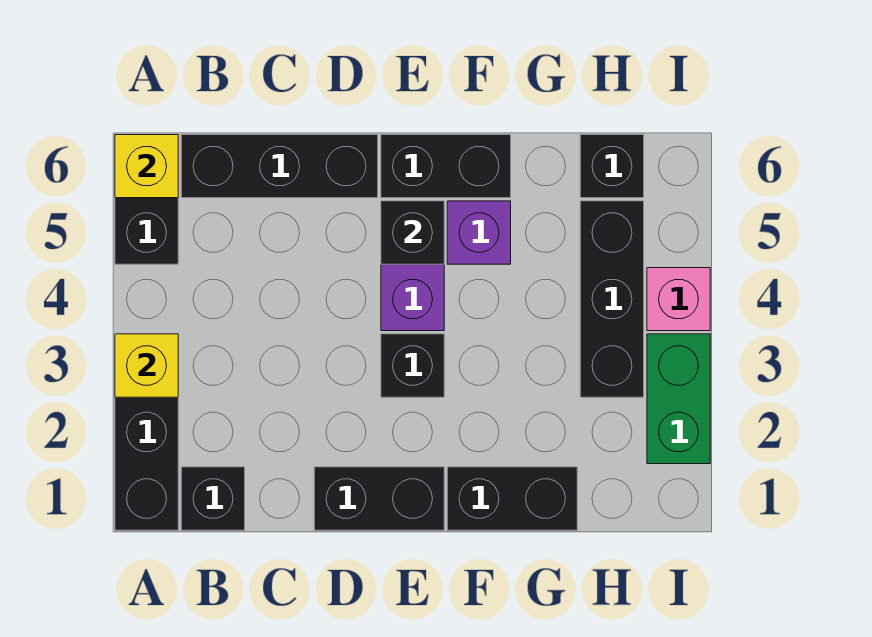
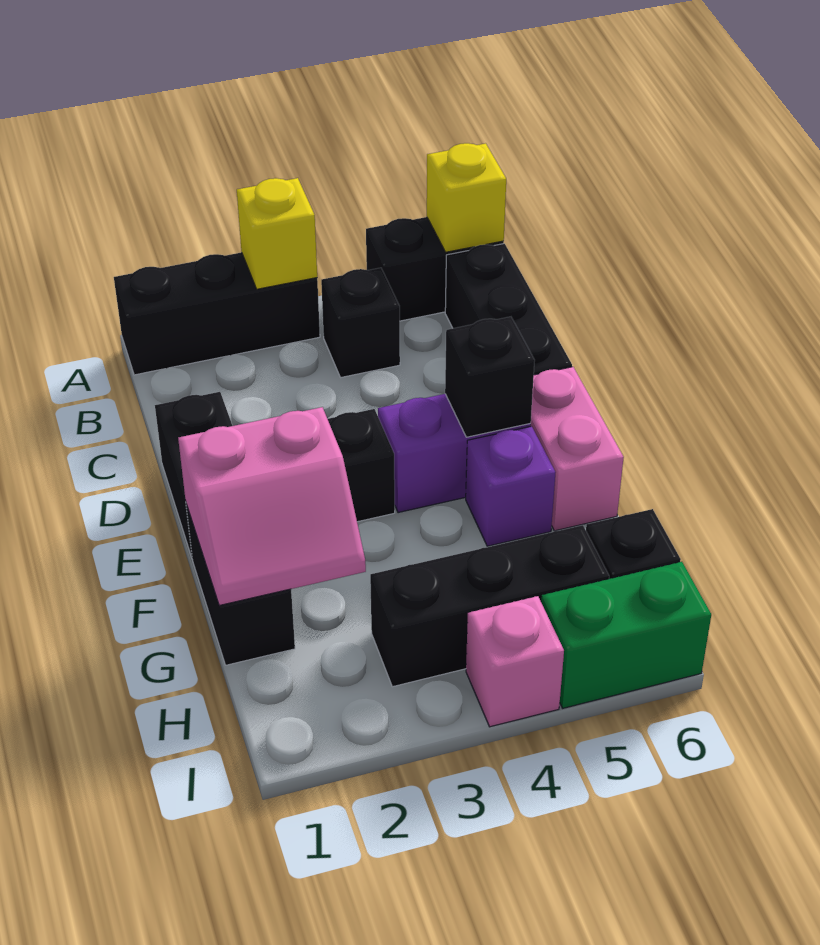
black 1x1 brick [181,467,245,530] -> black 1x1 brick moved to [321,268,400,377]
black 1x2 brick [381,135,511,198] -> pink 1x2 brick [530,367,624,531]
none -> pink 2x2 slope [178,407,366,606]
green 1x2 brick [647,334,710,464] -> green 1x2 brick moved to [541,562,711,708]

